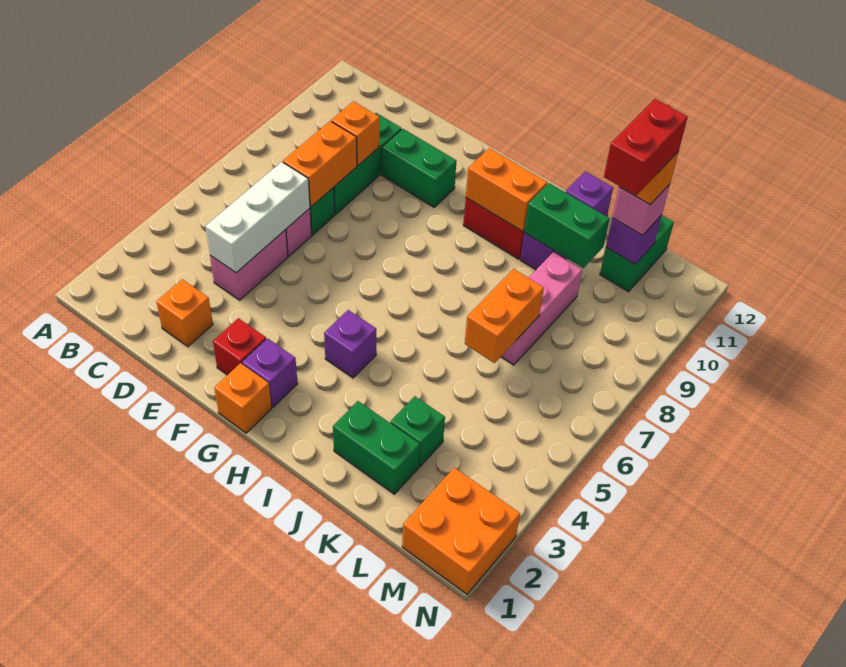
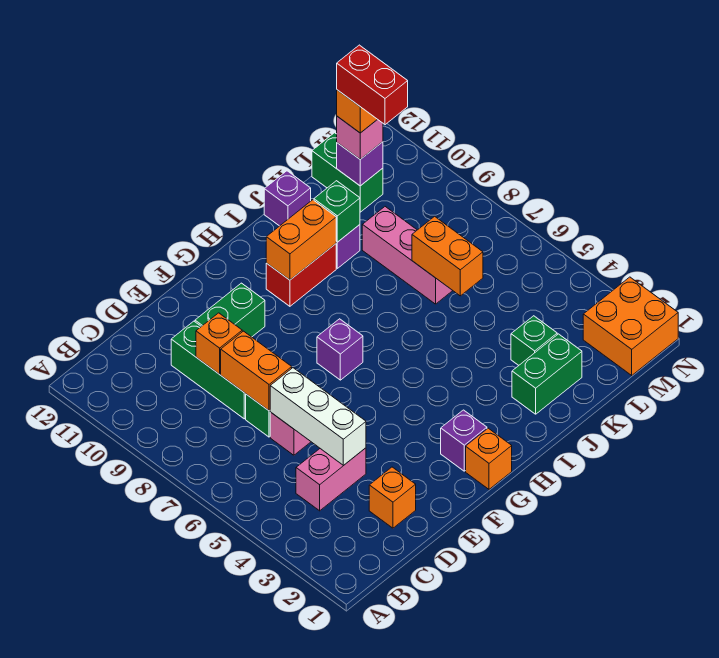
pink 1x2 brick [210,230,288,300] -> pink 1x2 brick turned to [296,448,366,511]
red 1x1 brick [213,318,266,375] -> none
purple 1x1 brick [324,310,376,378] -> purple 1x1 brick moved to [317,319,363,380]
green 1x2 brick [524,183,609,268] -> green 1x1 brick [314,181,360,242]

